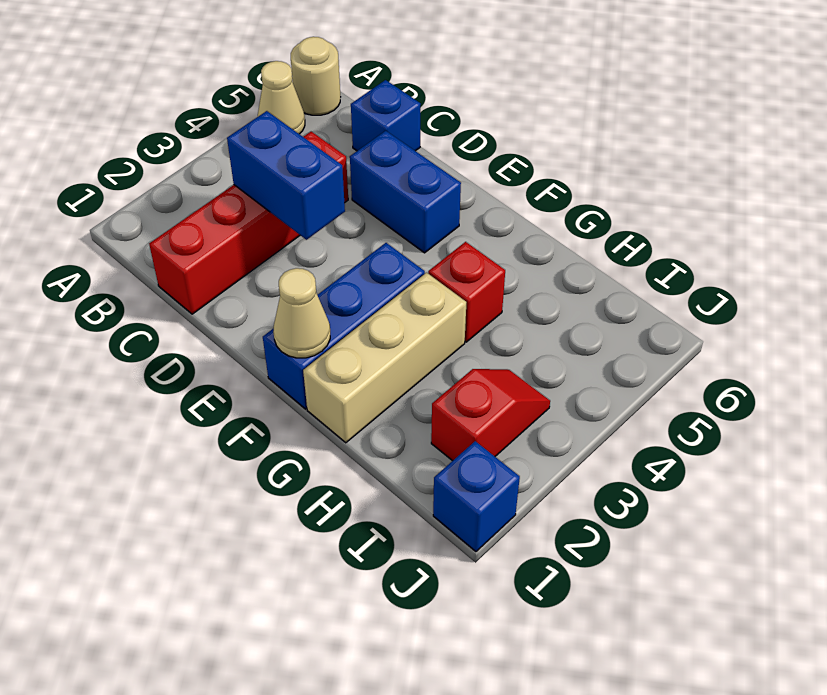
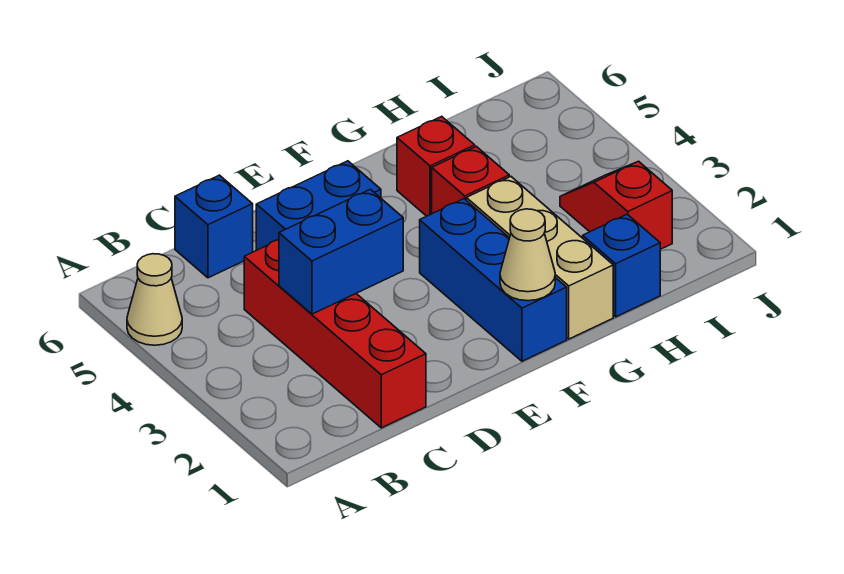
tan 1x1 round brick [291,37,340,115] -> none
none -> red 1x1 brick [397,116,475,216]
blue 1x1 brick [433,441,520,552] -> blue 1x1 brick moved to [583,214,660,317]

